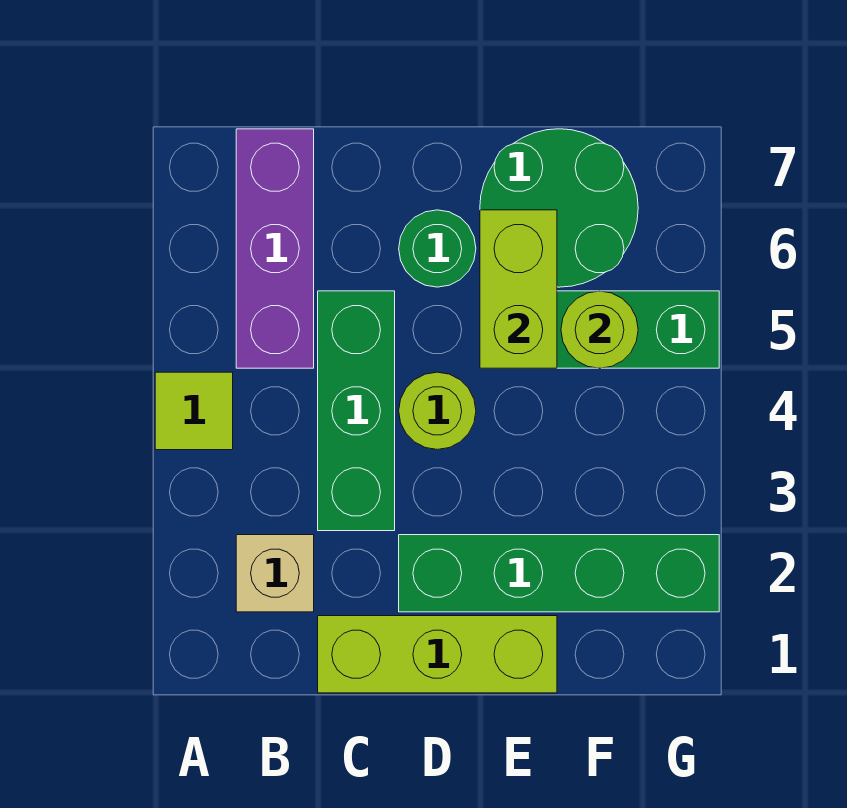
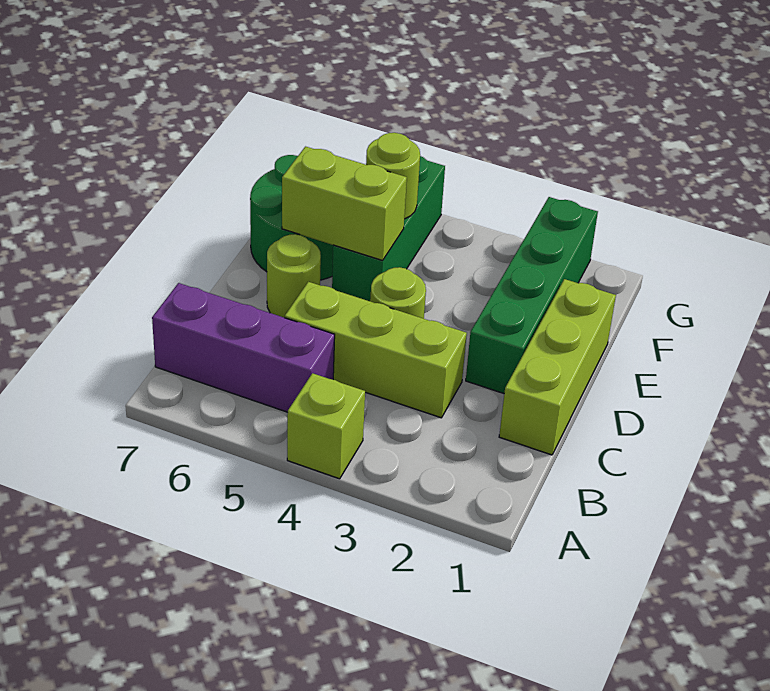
lime 1x1 tile [155,372,233,450] -> lime 1x1 brick [287,373,365,479]
tan 1x1 brick [236,535,314,612] -> none
green 1x3 brick [318,291,395,531] -> lime 1x3 brick [285,282,467,418]
green 1x1 round brick [399,210,476,287] -> lime 1x1 round brick [267,234,321,318]

